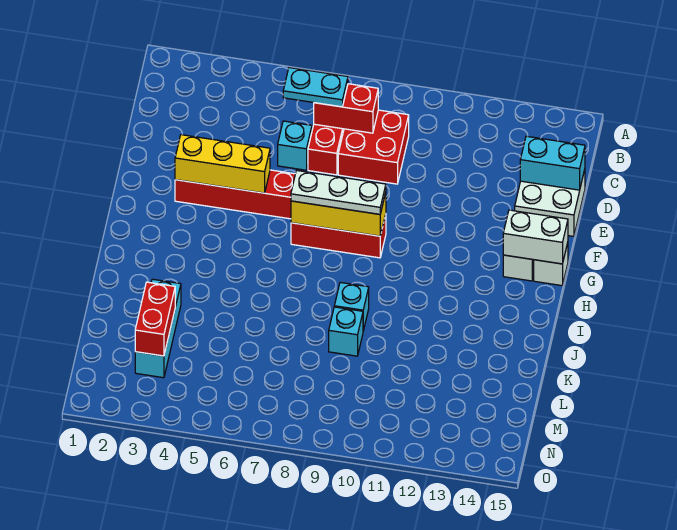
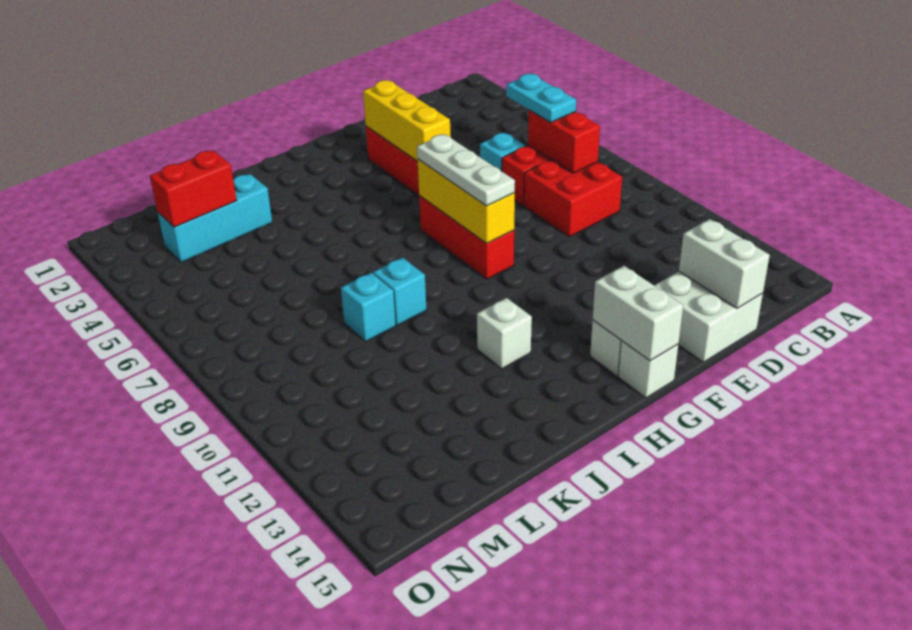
cyan 1x2 brick [520,136,585,190] -> white 1x2 brick [679,219,770,308]
none -> white 1x1 brick [477,298,532,369]

